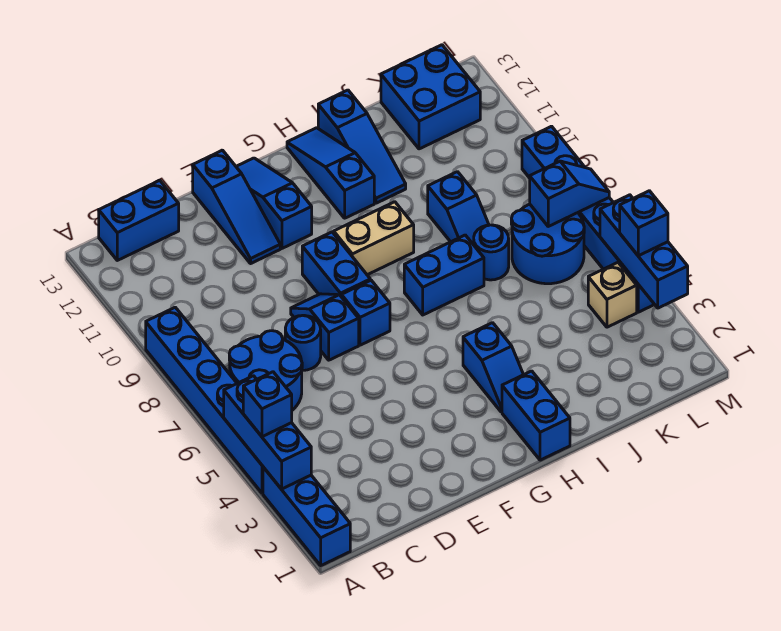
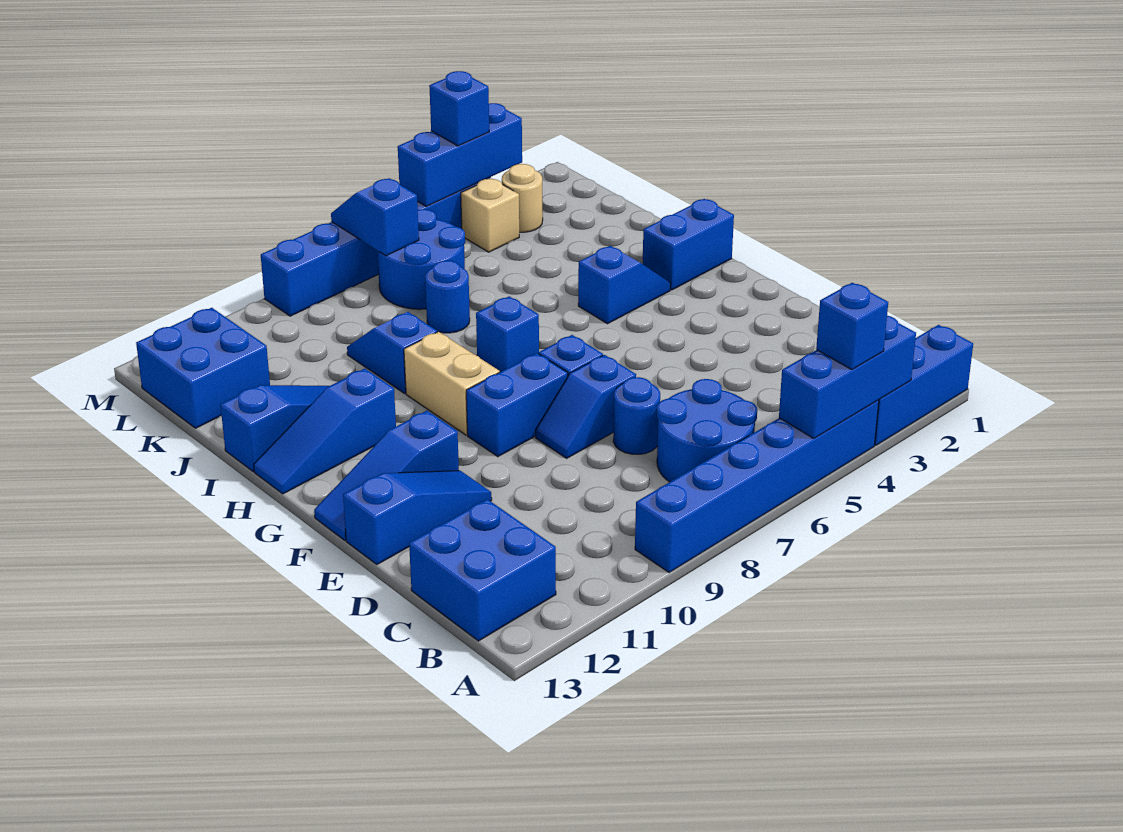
blue 1x2 brick [99,180,179,260] -> blue 2x2 brick [409,499,556,641]
blue 1x2 brick [404,235,484,315] -> blue 1x1 brick [476,296,539,372]
blue 1x2 slope [428,172,489,245] -> blue 1x2 slope turned to [347,312,437,393]
none -> tan 1x1 round brick [502,164,543,232]

